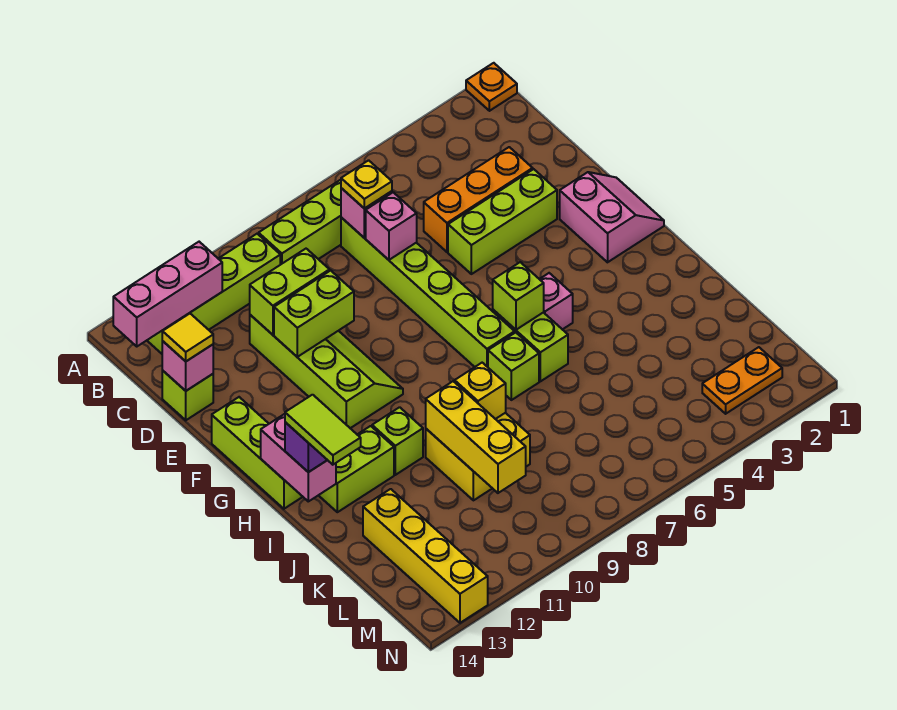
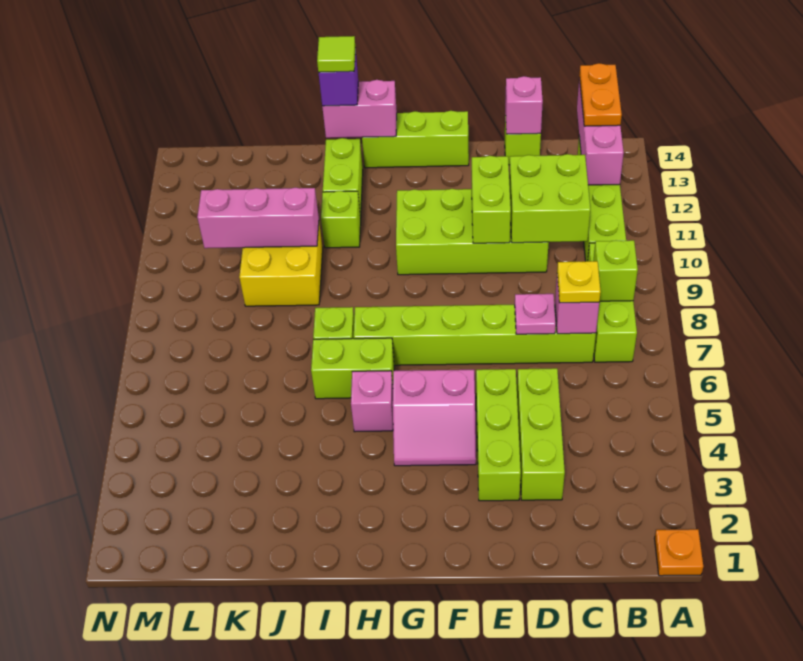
orange 1x3 brick [424,147,533,252] -> lime 1x3 brick [517,368,565,500]
pink 1x1 brick [366,192,417,260] -> pink 1x1 plate [515,294,556,334]
lime 2x4 slope [250,315,403,428] -> lime 2x4 brick [396,189,549,275]
lime 1x2 brick [250,249,329,335] -> lime 2x2 brick [509,154,590,243]
yellow 1x1 tile [162,314,213,361] -> none
pink 2x2 slope [560,172,664,262] -> pink 2x2 slope moved to [393,370,476,466]
lime 1x1 brick [493,262,544,330] -> lime 1x1 brick moved to [593,240,638,301]
lime 1x2 tile [285,395,361,465] -> lime 1x1 tile [317,36,356,72]
yellow 1x1 brick [455,363,506,419] -> none
yellow 1x3 brick [426,381,526,493] -> pink 1x3 brick [197,188,319,248]
yellow 1x4 brick [363,489,488,623] -> none
orange 1x2 plate [702,347,782,414] -> orange 1x2 plate moved to [579,63,622,126]

